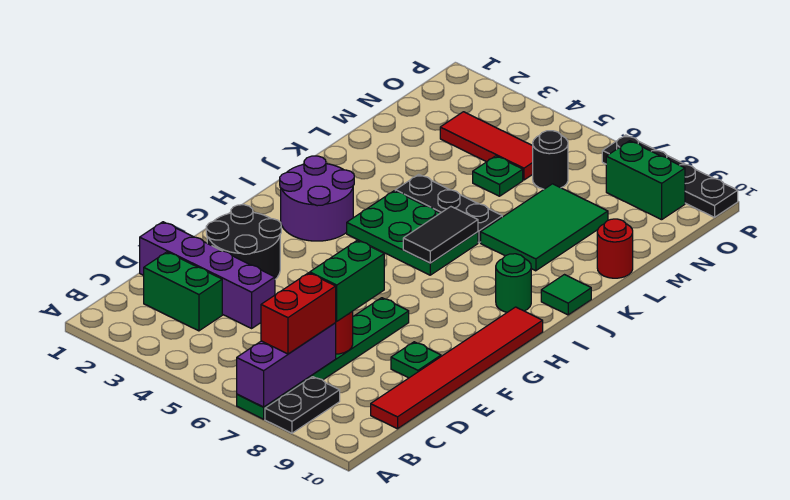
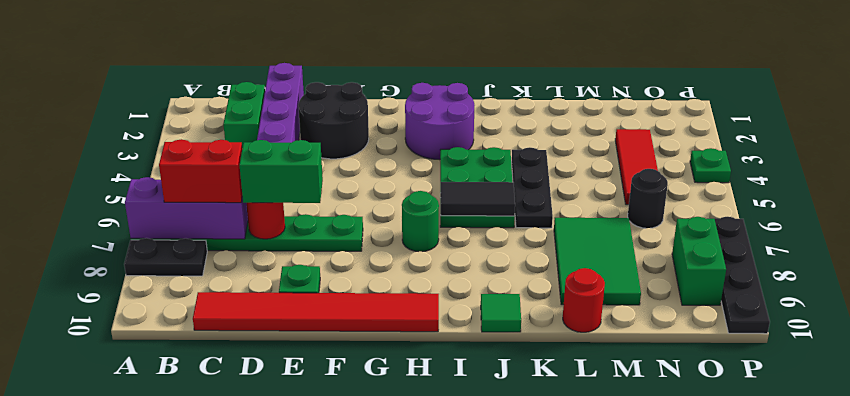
green 1x1 round brick [496,254,531,312] -> green 1x1 round brick moved to [402,191,439,252]
green 2x3 tile [481,184,608,271] -> green 2x3 tile turned to [554,218,641,305]
green 1x1 plate [473,156,523,196] -> green 1x1 plate moved to [690,148,731,183]

